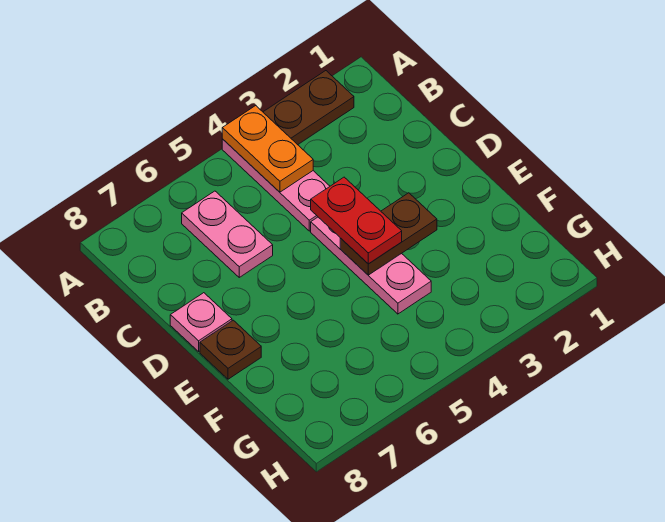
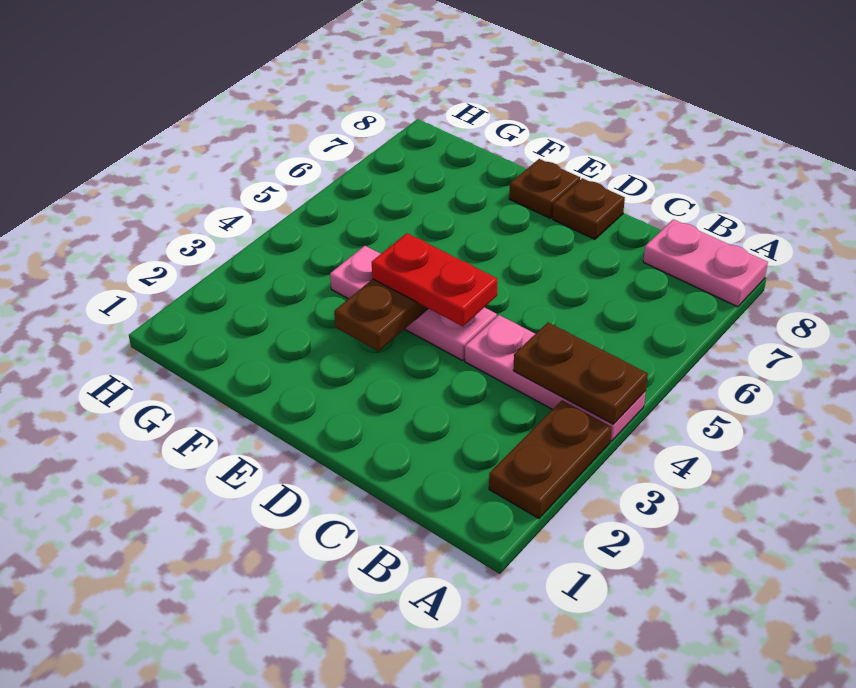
orange 1x2 plate [222,106,313,192] -> brown 1x2 plate [513,323,648,424]
pink 1x2 plate [182,191,273,277] -> pink 1x2 plate moved to [643,219,768,307]
pink 1x1 plate [170,293,232,351] -> brown 1x1 plate [553,178,625,239]

